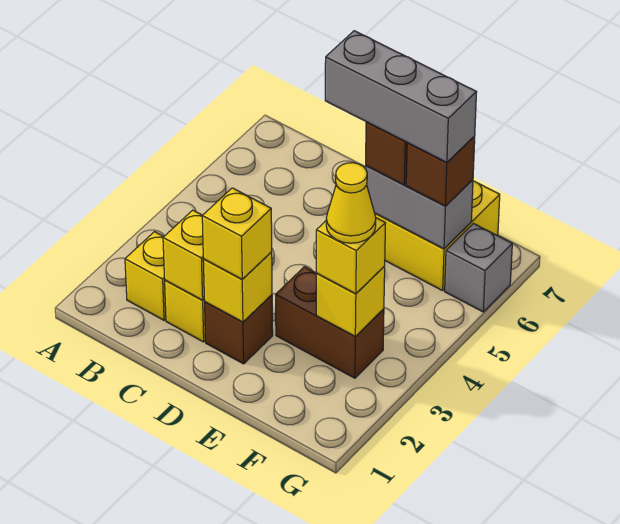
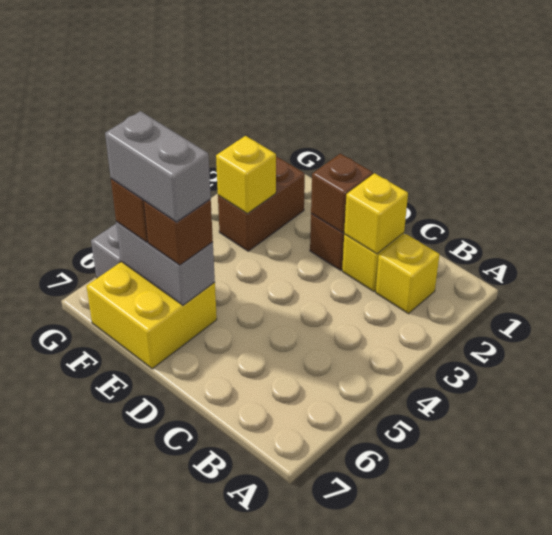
yellow 1x1 brick [203,252,272,322] -> brown 1x1 brick [311,153,373,233]
yellow 1x1 brick [202,188,272,279] -> none
grey 1x3 brick [325,31,477,162] -> grey 1x2 brick [105,111,211,222]
brown 1x2 brick [276,267,384,378] -> brown 1x2 brick turned to [218,156,305,251]
yellow 1x1 brick [316,218,385,294] -> none
yellow 1x1 cone [326,163,376,243] -> none

